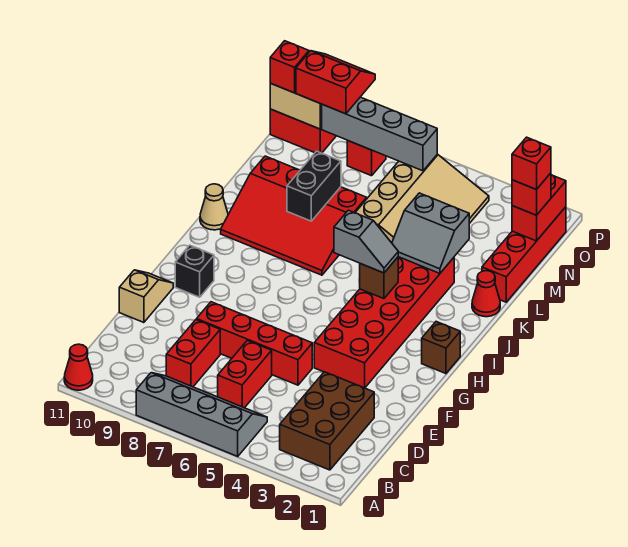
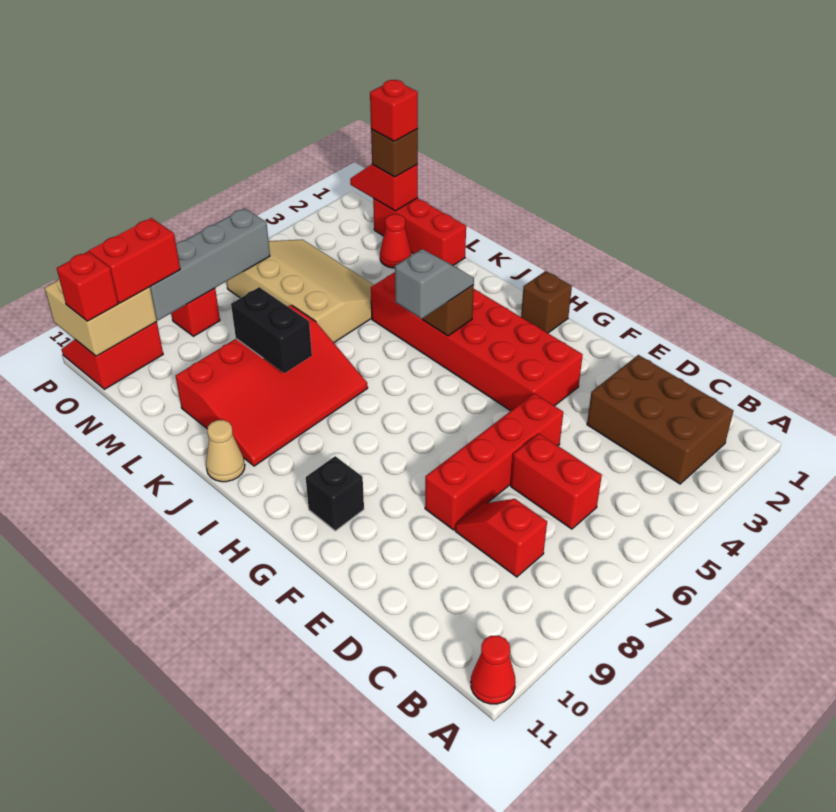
grey 2x4 slope [136,373,267,456] -> none
red 1x2 brick [166,320,220,387] -> red 1x2 slope [455,499,547,577]
tan 1x2 slope [119,270,173,323] -> none
red 1x1 cone [472,271,500,317] -> red 1x1 cone moved to [380,214,411,268]
grey 2x2 slope [392,193,469,273] -> none
red 1x4 brick [482,207,566,302] -> red 1x3 brick [373,198,466,266]
red 1x2 brick [512,175,566,241] -> red 1x2 slope [350,164,418,211]
red 1x1 brick [512,173,551,215] -> brown 1x1 brick [371,129,418,177]

